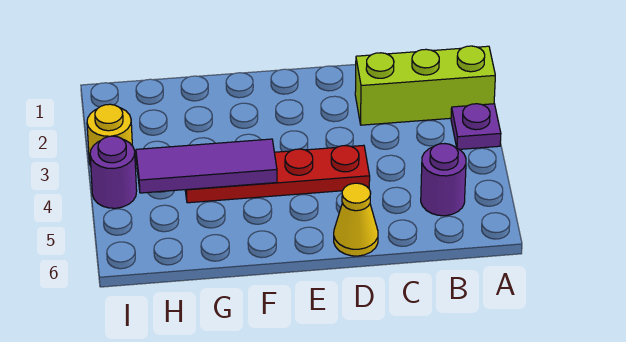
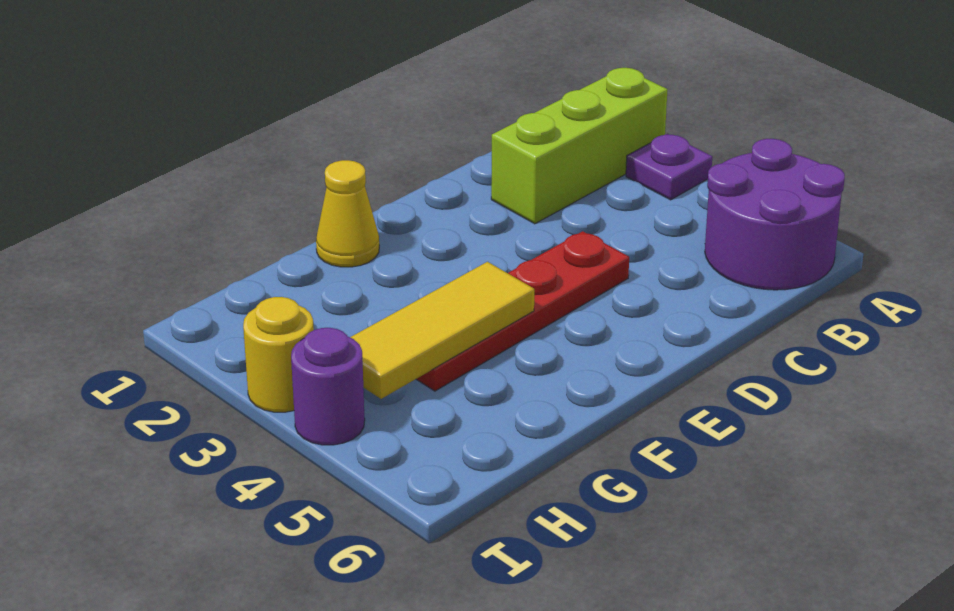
purple 1x1 round brick [421,144,466,216] -> purple 2x2 round brick [705,139,845,290]
yellow 1x1 cone [334,183,378,256] -> yellow 1x1 cone moved to [316,160,379,267]
purple 1x3 tile [136,139,277,193] -> yellow 1x3 tile [350,262,534,399]

